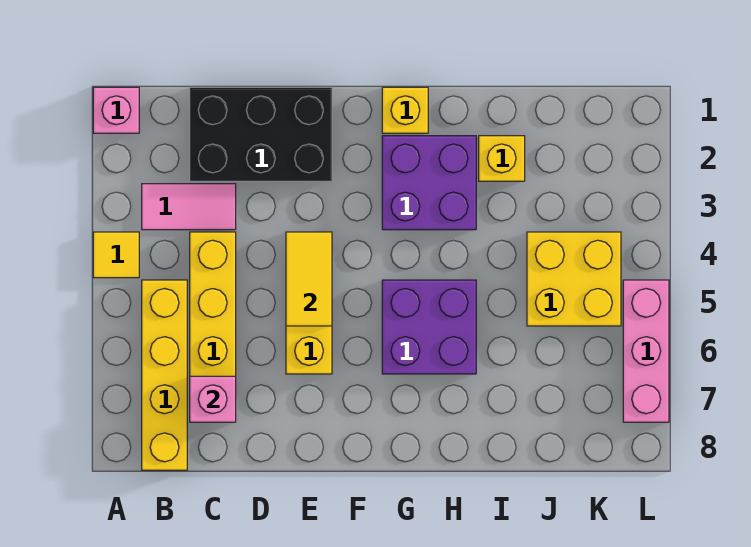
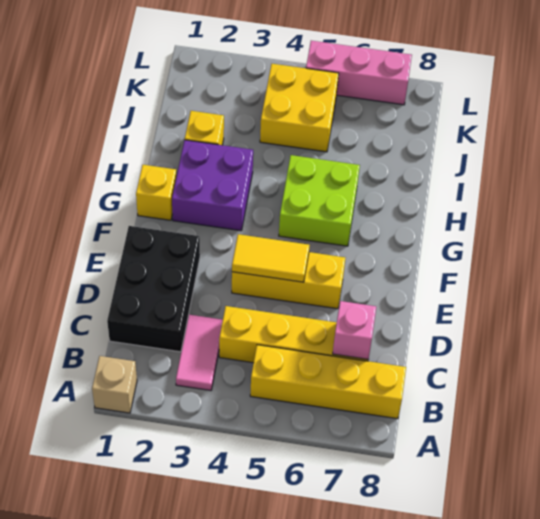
pink 1x1 brick [93,87,139,133] -> tan 1x1 brick [92,356,137,413]
yellow 1x1 tile [93,232,139,278] -> none
purple 2x2 brick [382,280,476,374] -> lime 2x2 brick [279,155,360,246]

